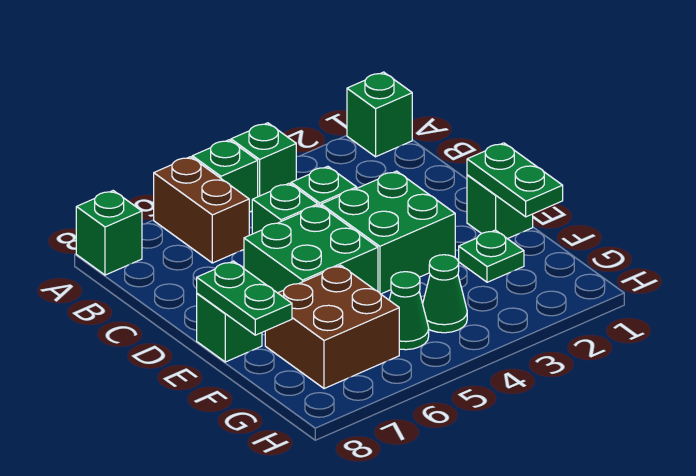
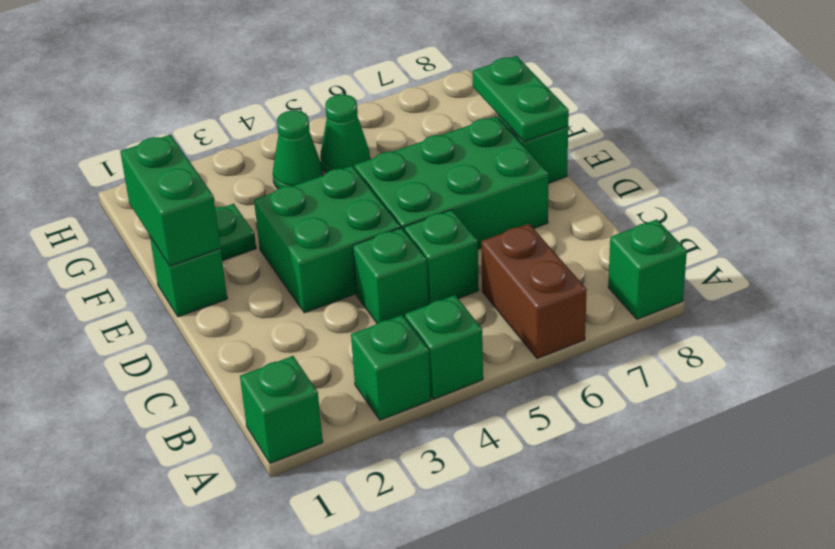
green 1x1 brick [192,140,258,212] -> green 1x1 brick moved to [351,315,431,420]
green 2x2 brick [244,205,378,293] -> green 2x3 brick [354,116,549,249]
green 1x2 plate [467,143,563,217] -> green 1x2 brick [120,135,220,266]
brown 2x2 brick [265,265,399,389] -> none

